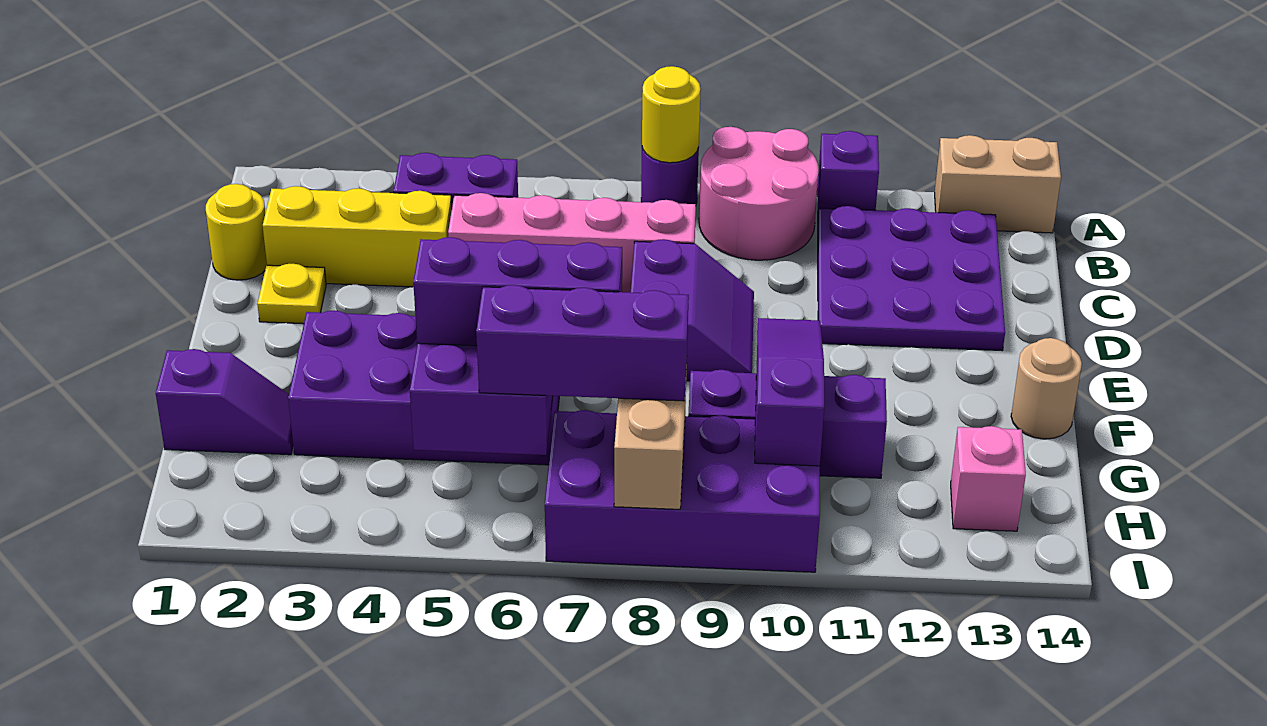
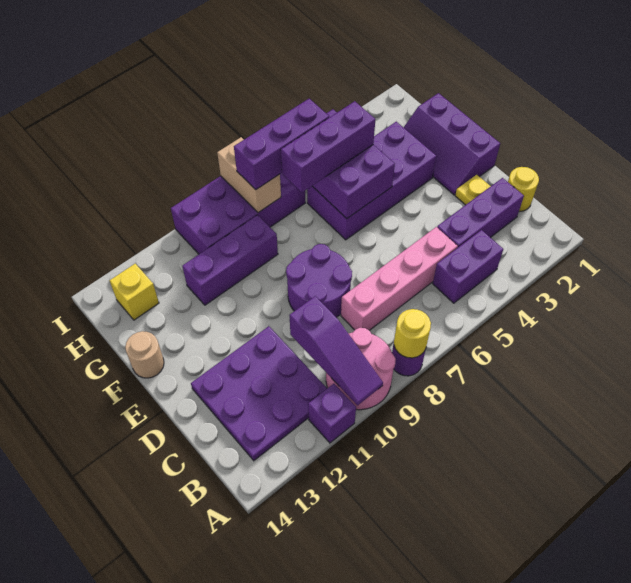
tan 1x2 brick [935,135,1061,233] -> none
yellow 1x3 brick [263,186,452,287] -> purple 1x3 brick [437,178,524,248]
purple 2x2 slope [631,239,754,381] -> purple 2x2 round brick [286,244,352,317]
purple 1x3 slope [755,318,824,466] -> purple 1x3 slope moved to [289,296,383,405]
purple 1x2 slope [156,349,293,455] -> purple 2x3 slope [404,93,500,195]
pink 1x1 brick [951,426,1026,531] -> yellow 1x1 brick [109,264,159,320]

